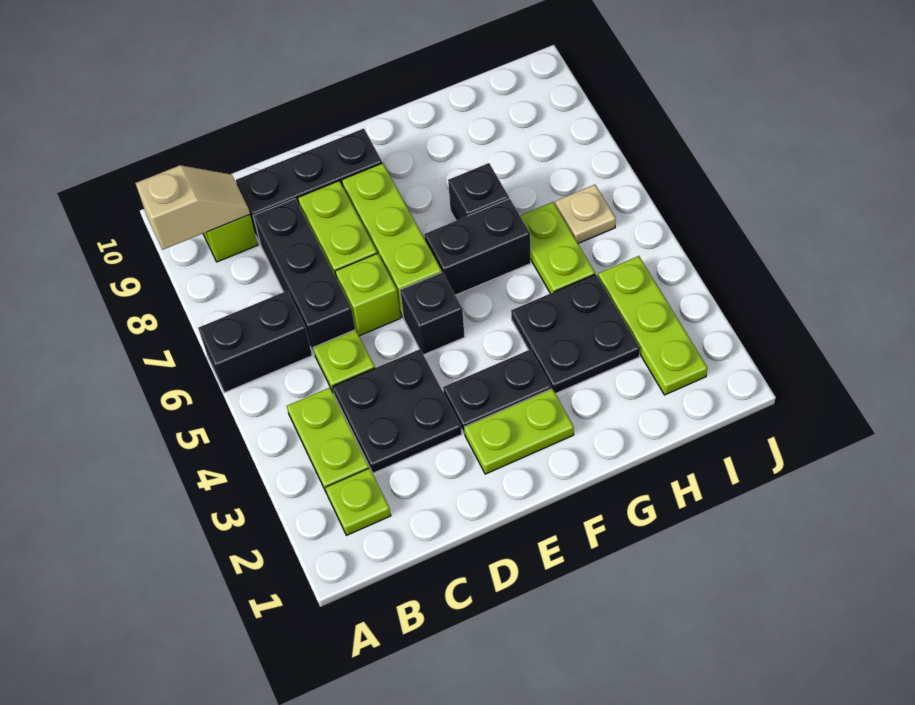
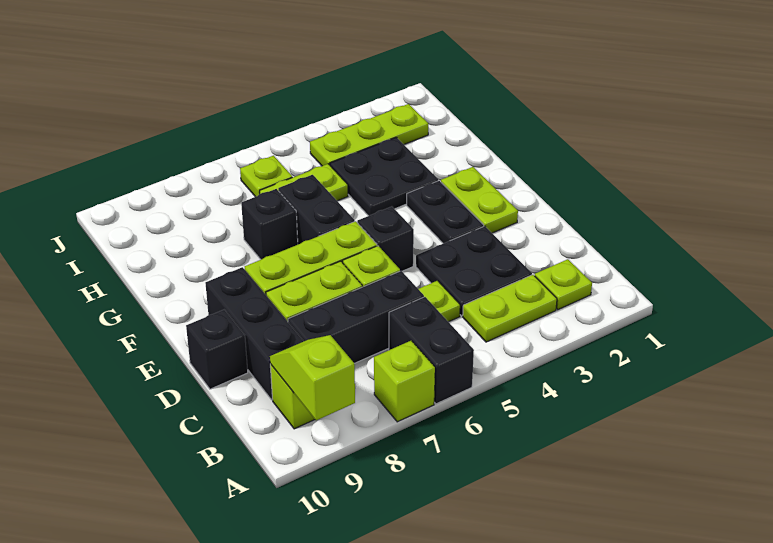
none -> lime 1x1 brick [374,341,435,422]
tan 1x2 slope [135,165,250,250] -> lime 1x2 slope [270,335,355,420]
none -> black 1x1 brick [186,310,248,389]
tan 1x1 plate [555,185,616,243] -> lime 1x1 plate [240,156,292,197]

